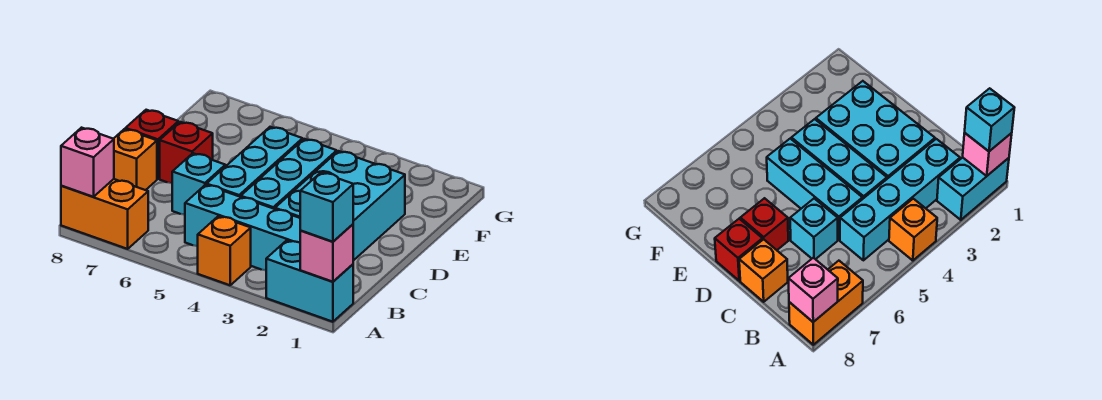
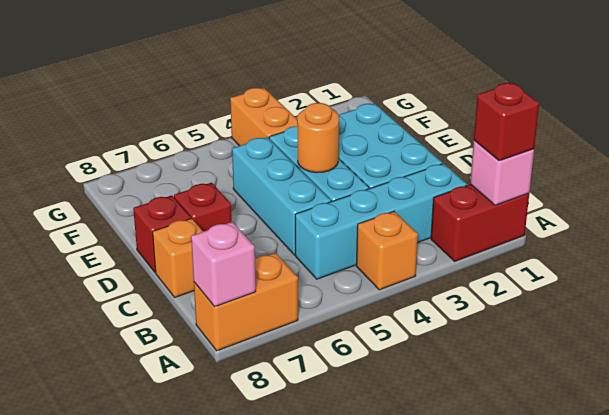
cyan 1x2 brick [266,240,353,322] -> red 1x2 brick [431,184,529,261]
cyan 1x1 brick [300,173,353,242] -> red 1x1 brick [474,83,539,161]
cyan 1x1 brick [172,153,225,215] -> none
none -> orange 1x1 round brick [297,103,339,173]
none -> orange 1x2 brick [230,88,298,146]

